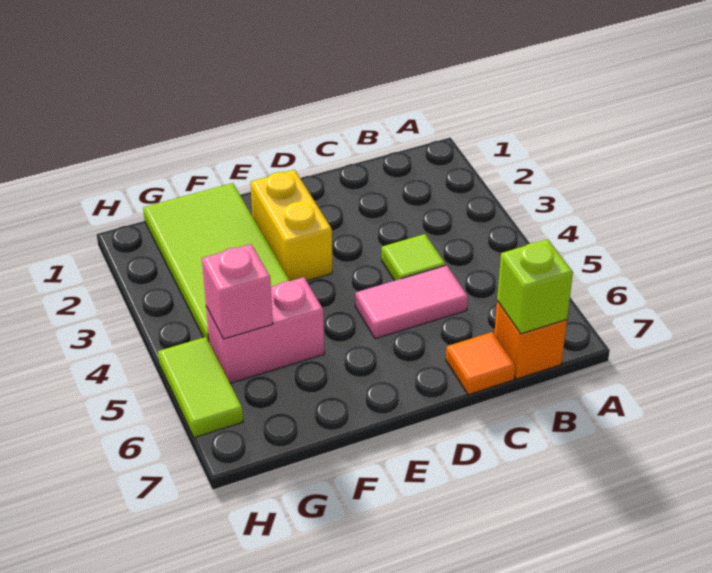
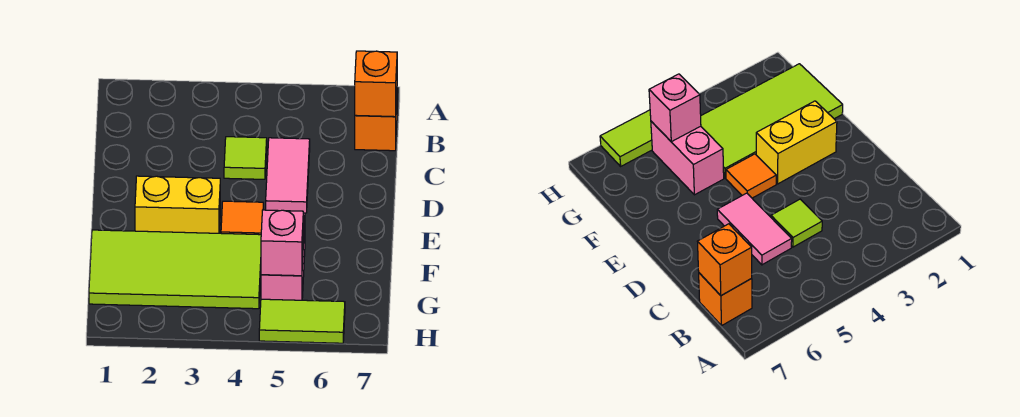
lime 1x1 brick [497,239,573,334] -> orange 1x1 brick [355,51,397,117]
orange 1x1 tile [446,332,515,395] -> orange 1x1 tile moved to [221,201,263,235]

